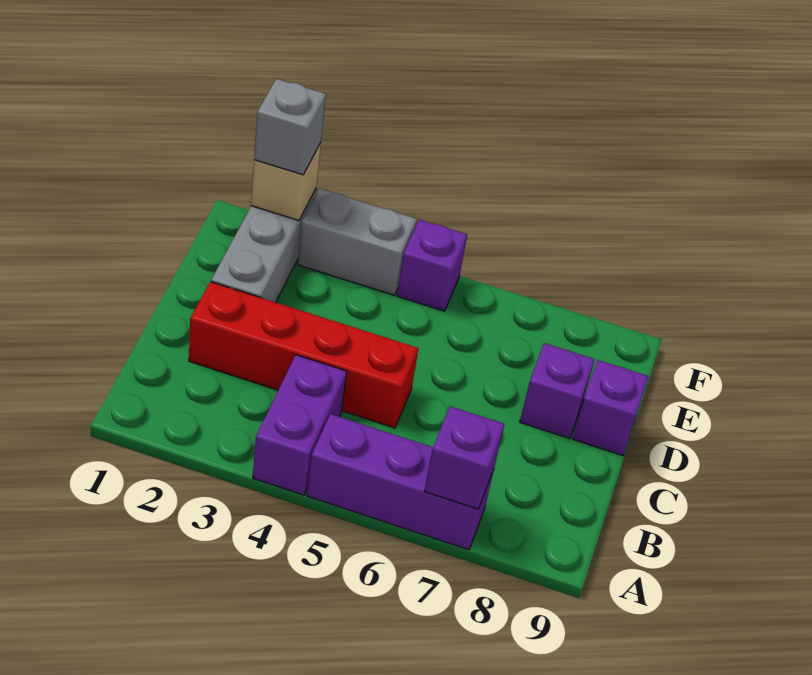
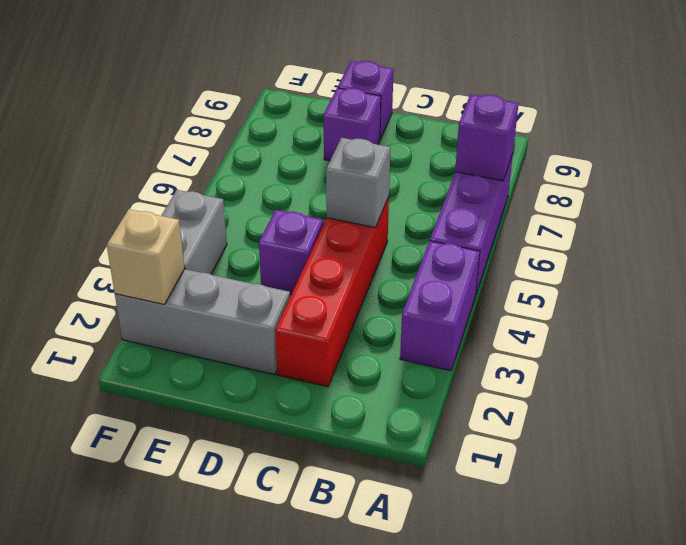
purple 1x2 brick [253,355,347,495] -> purple 1x2 brick turned to [400,241,480,371]
grey 1x1 brick [254,79,326,175] -> grey 1x1 brick moved to [326,138,391,227]
purple 1x1 brick [397,220,467,311] -> purple 1x1 brick moved to [259,210,324,295]

